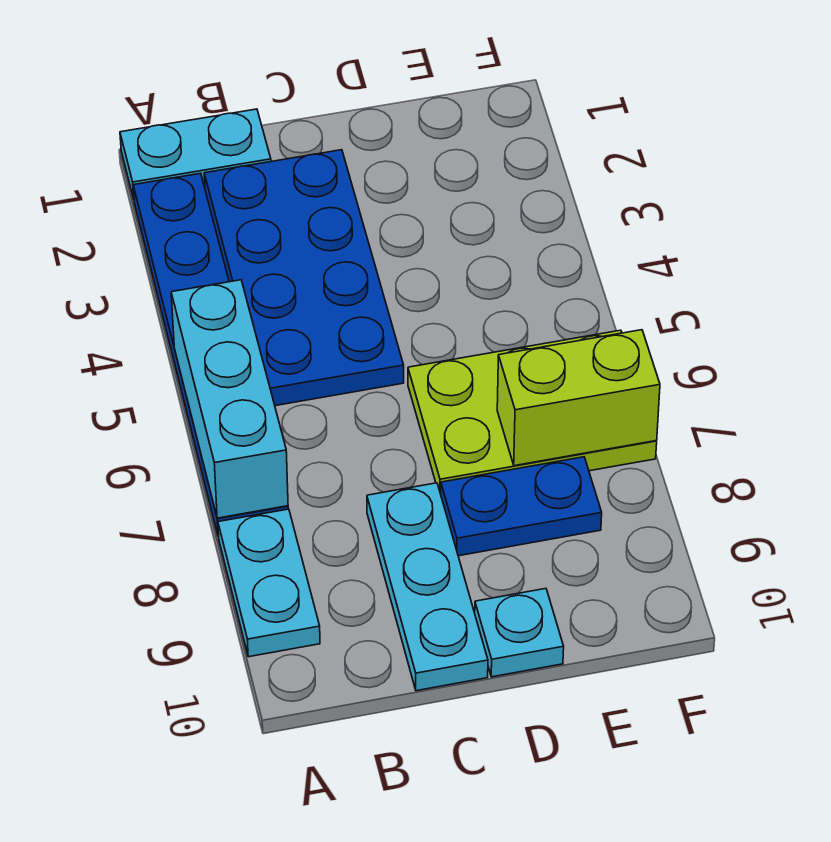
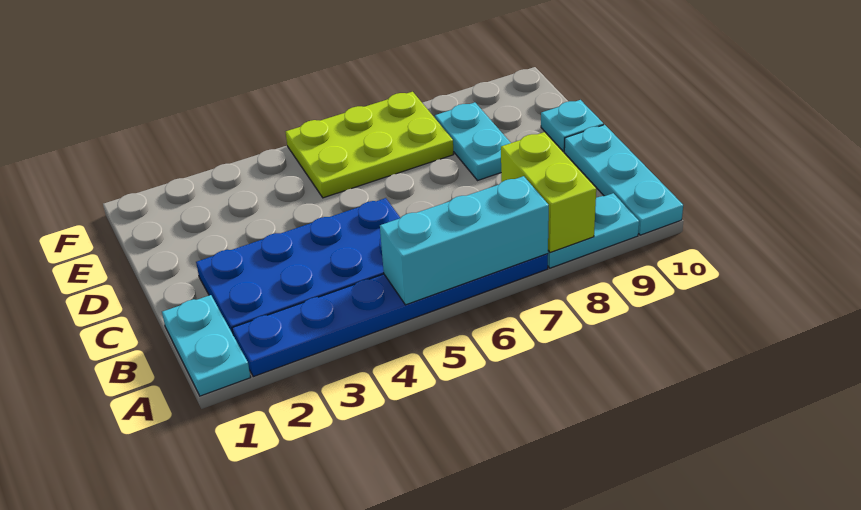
cyan 1x3 plate [367,483,488,691] -> cyan 1x3 plate turned to [564,125,683,235]
lime 2x3 plate [408,330,657,494] -> lime 2x3 plate turned to [286,92,454,198]
blue 1x2 plate [441,457,602,556] -> cyan 1x2 plate [435,102,511,180]
lime 1x2 brick [497,330,660,466] -> lime 1x2 brick moved to [501,132,596,253]

